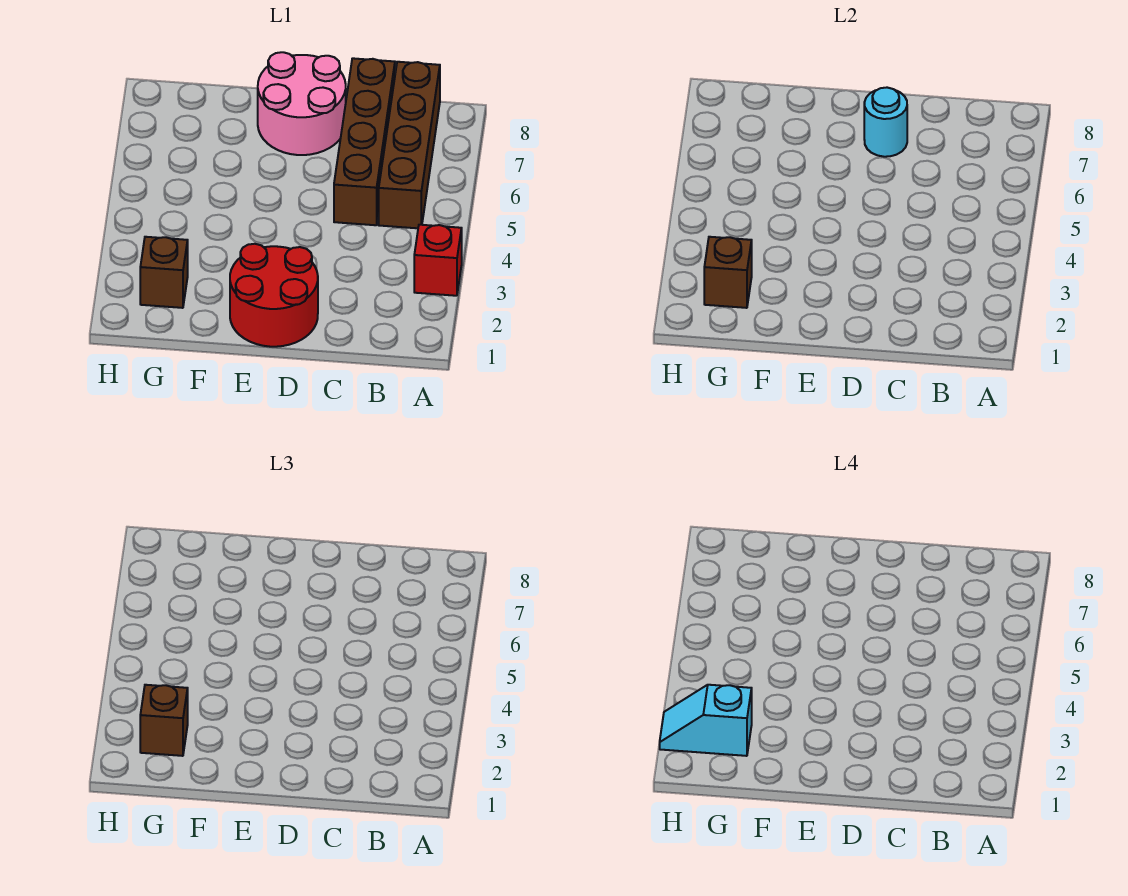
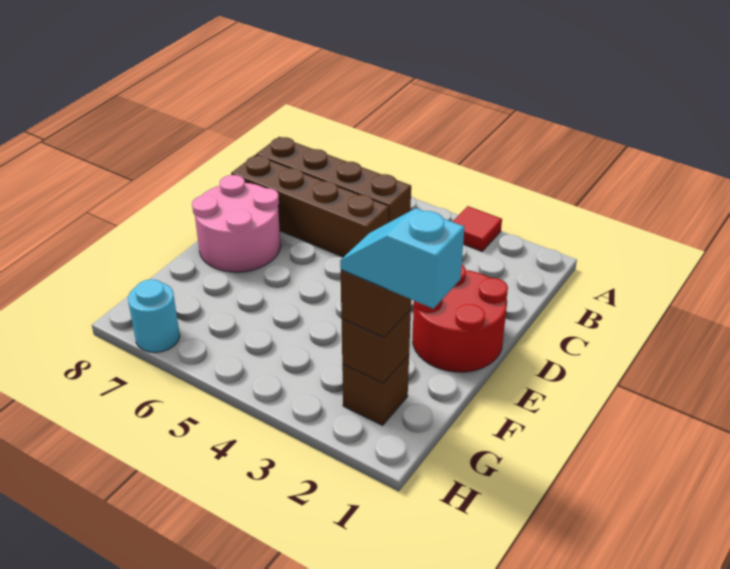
red 1x1 brick [414,225,462,296] -> red 1x1 tile [453,206,502,251]
cyan 1x1 round brick [864,88,907,157] -> cyan 1x1 round brick moved to [128,279,180,353]
cyan 1x2 slope [660,685,752,756] -> cyan 1x2 slope turned to [340,208,464,309]

